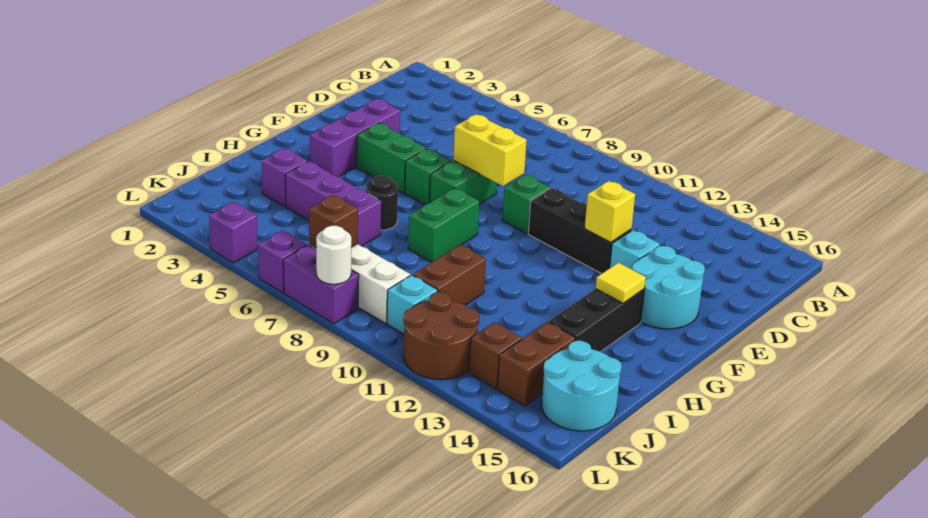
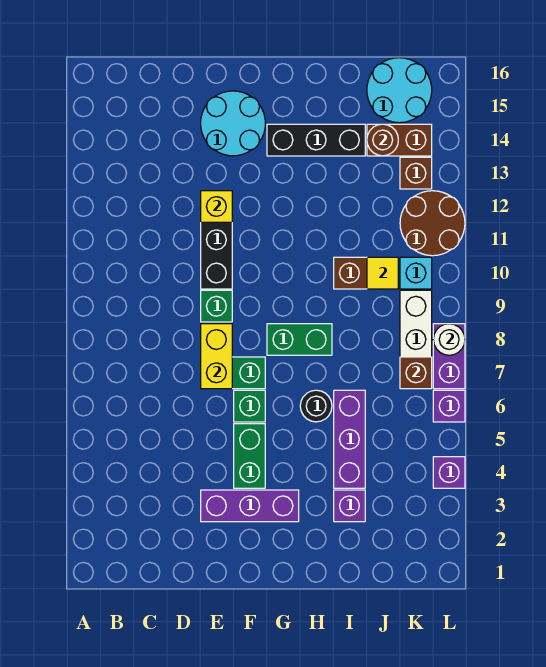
cyan 1x1 brick [610,230,660,269] -> none
yellow 1x1 tile [596,263,646,303] -> yellow 1x1 tile moved to [367,257,398,289]
none -> brown 1x1 round brick [367,124,398,156]

